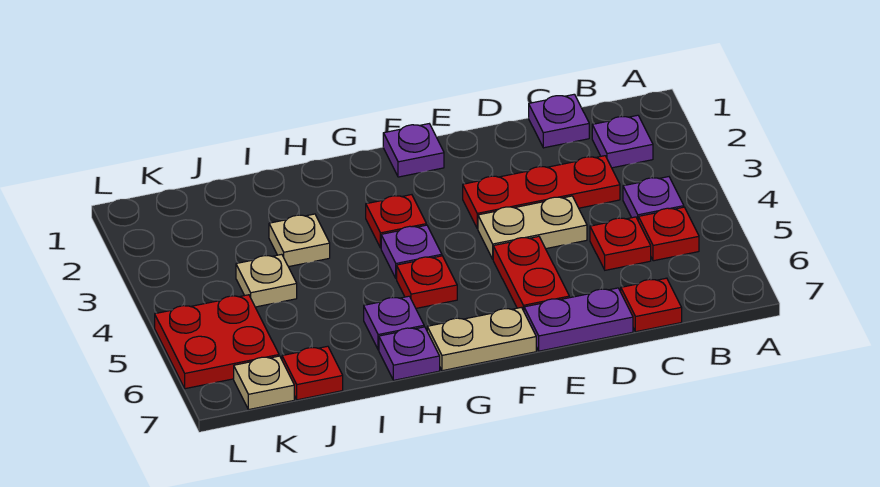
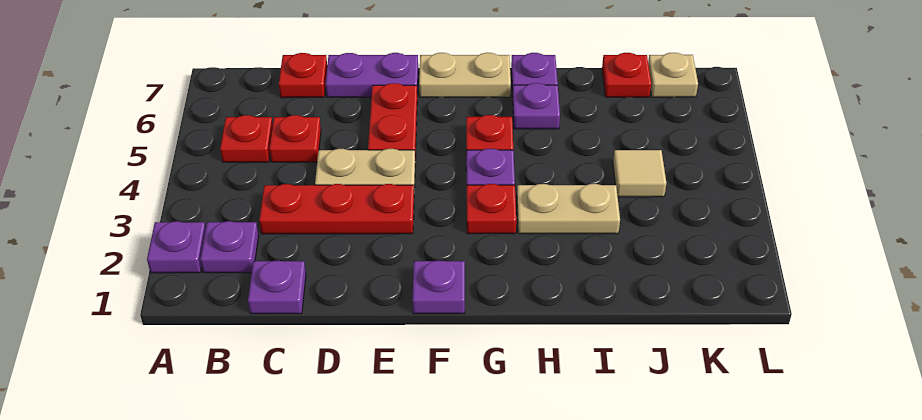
purple 1x1 plate [623,177,684,219] -> purple 1x1 plate moved to [147,221,206,273]
tan 1x1 plate [269,214,330,267] -> tan 1x2 plate [517,184,620,234]
tan 1x1 plate [236,254,297,307] -> tan 1x1 tile [613,150,666,197]
red 2x2 plate [155,295,279,389] -> none

